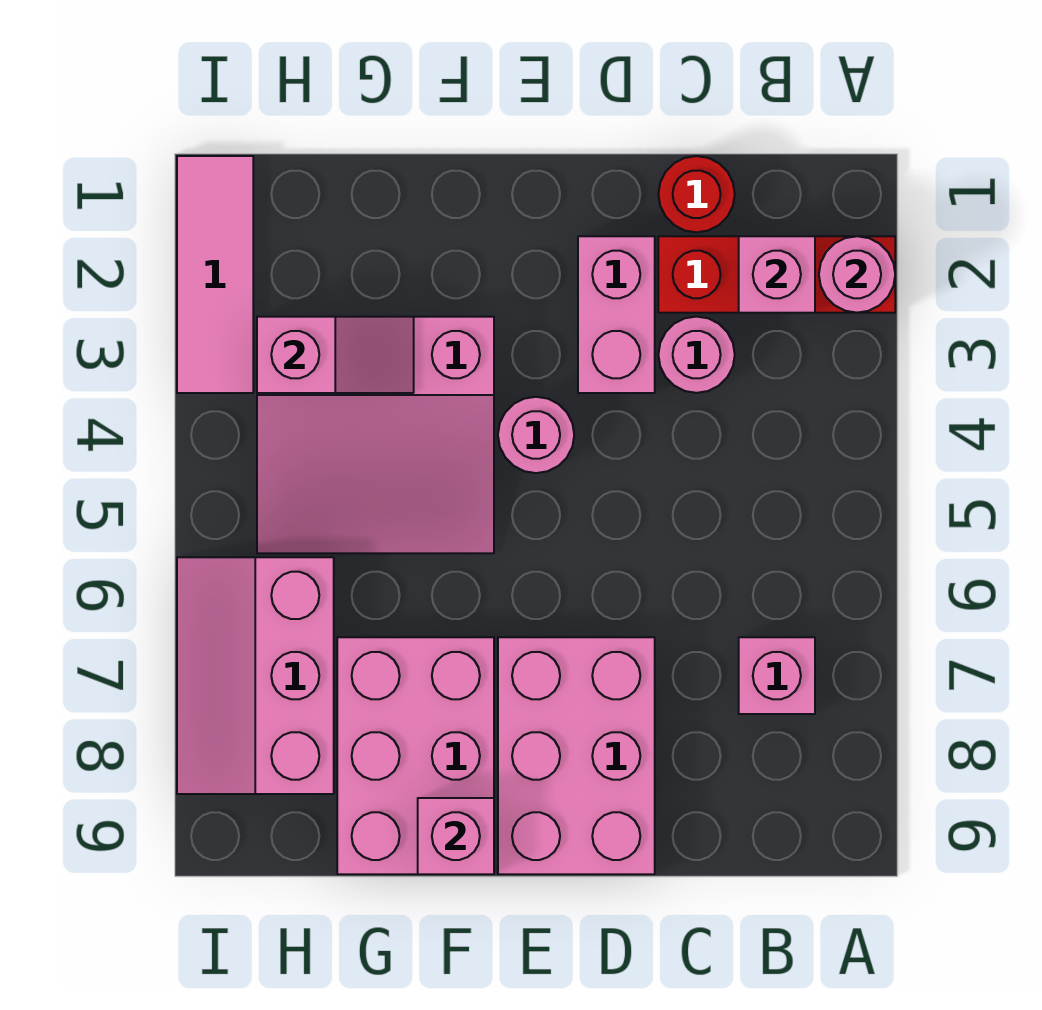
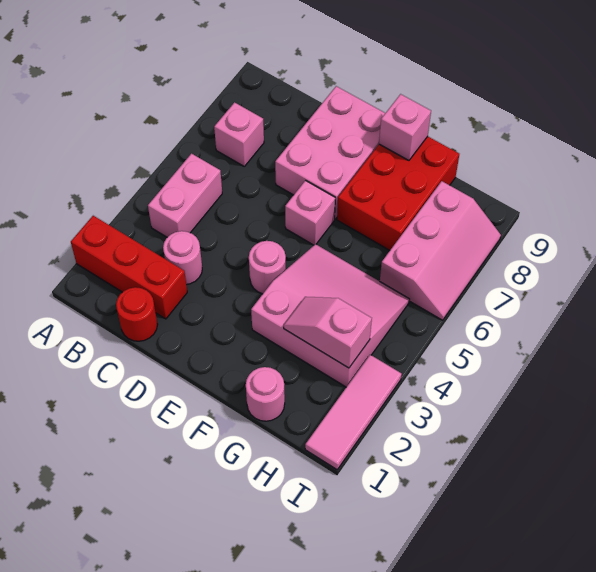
pink 1x1 round brick [819,236,895,313] -> pink 1x1 round brick moved to [246,367,285,421]
pink 1x1 brick [739,236,815,313] -> pink 1x1 brick moved to [285,181,335,245]
pink 1x2 brick [578,236,655,393] -> pink 1x2 brick moved to [148,154,222,237]
pink 2x3 brick [337,637,494,874] -> red 2x3 brick [337,136,459,250]

